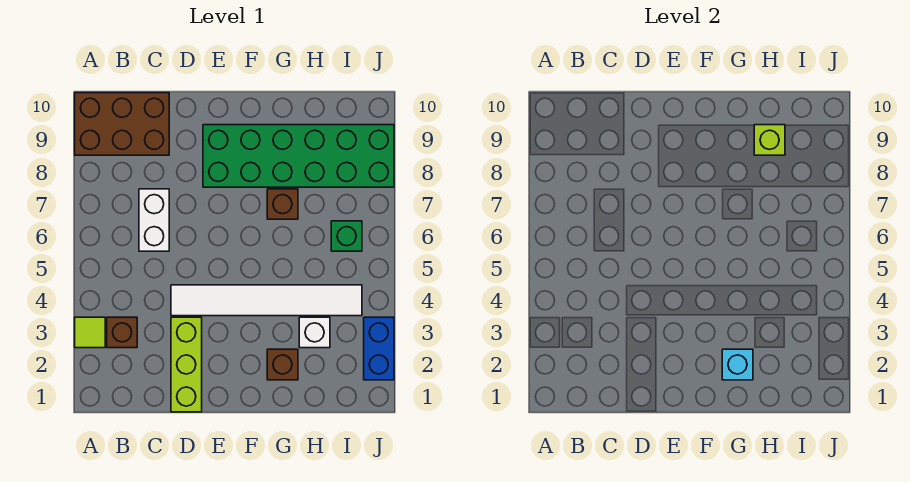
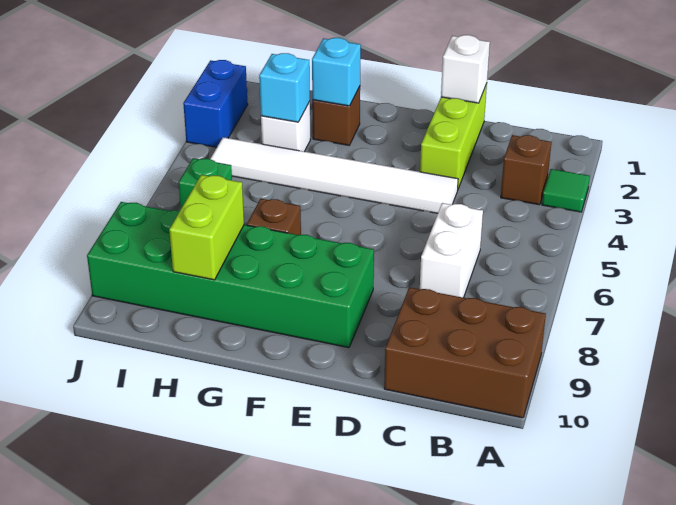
lime 1x1 tile [75,317,105,348] -> green 1x1 tile [542,169,590,212]
none -> white 1x1 brick [441,35,490,103]
none -> cyan 1x1 brick [259,53,310,122]
lime 1x1 brick [754,125,785,155] -> lime 1x2 brick [169,175,244,280]

